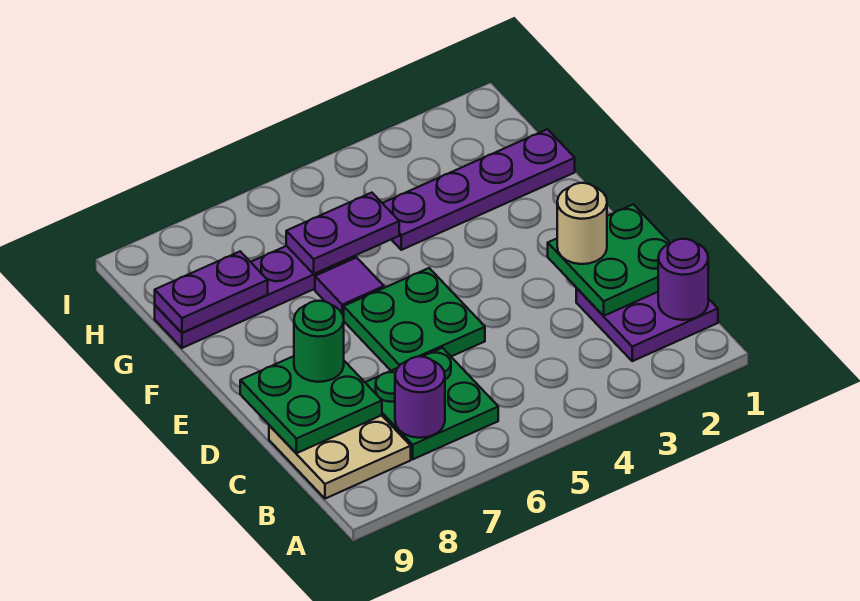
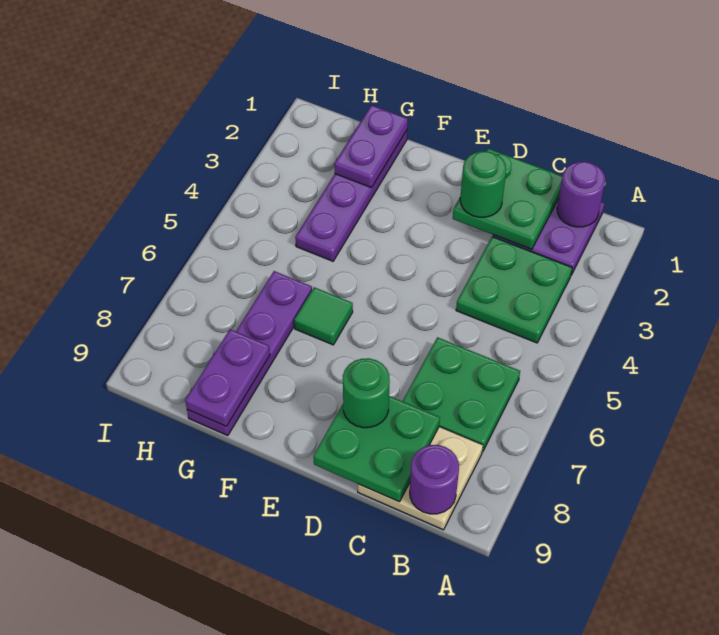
purple 1x1 round brick [395,357,445,438] -> purple 1x1 round brick moved to [410,445,459,514]
tan 1x1 round brick [557,183,607,264] -> green 1x1 round brick [460,151,506,217]
green 2x2 plate [344,268,485,371] -> green 2x2 plate moved to [456,236,572,343]
purple 1x1 tile [315,257,384,318] -> green 1x1 tile [294,287,353,345]
purple 1x2 plate [286,193,399,274] -> purple 1x2 plate moved to [334,105,408,188]

